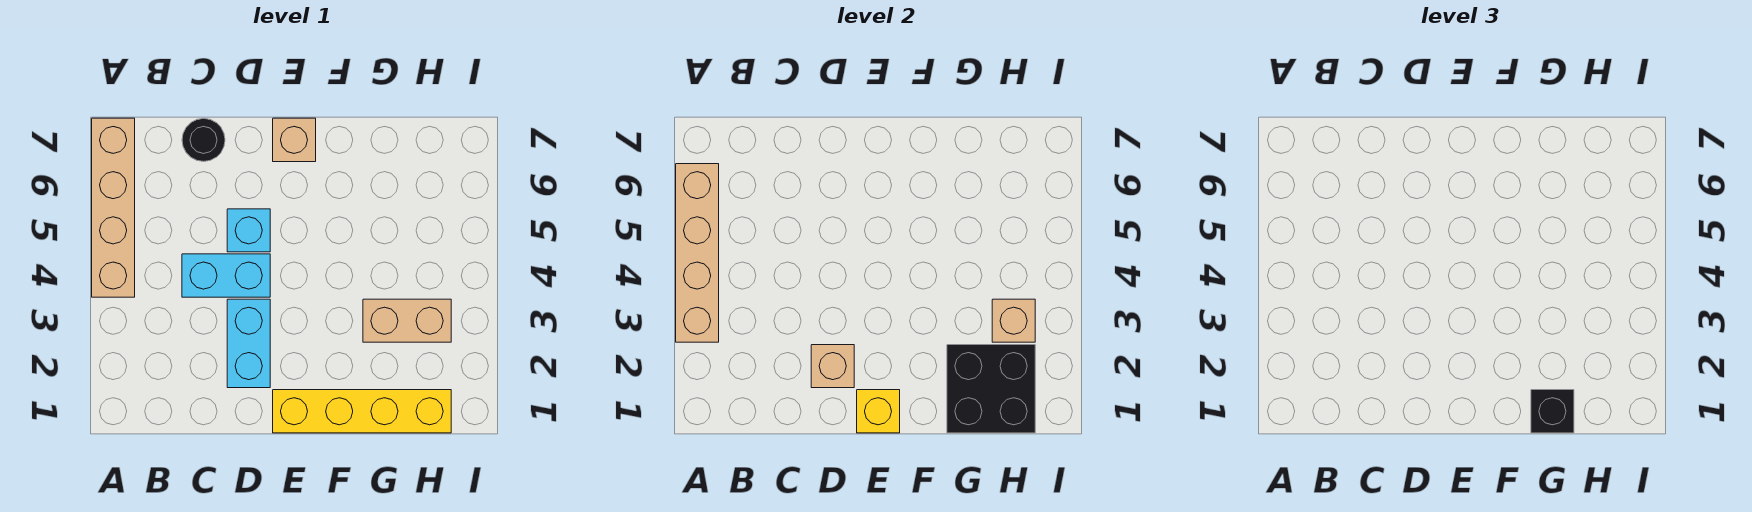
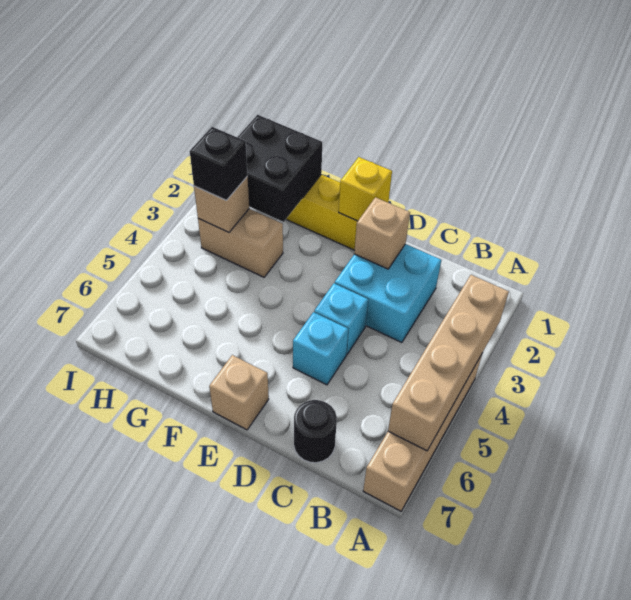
cyan 1x2 brick [182,254,270,297] -> cyan 1x1 brick [314,283,368,354]
cyan 1x2 brick [227,299,270,388] -> cyan 2x2 brick [335,244,441,343]
black 1x1 brick [1531,390,1574,433] -> black 1x1 brick moved to [190,127,248,200]

